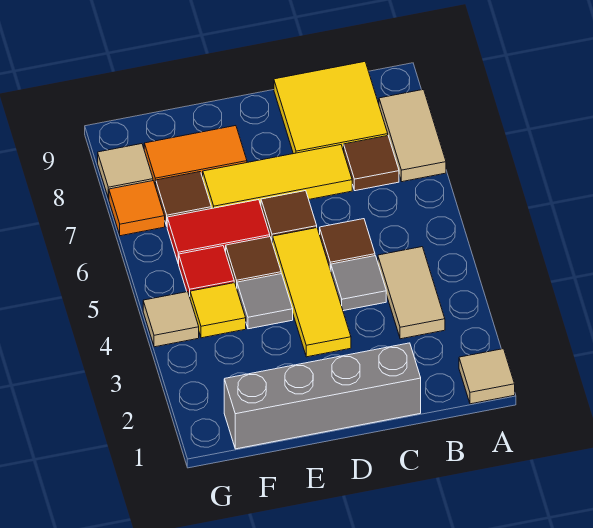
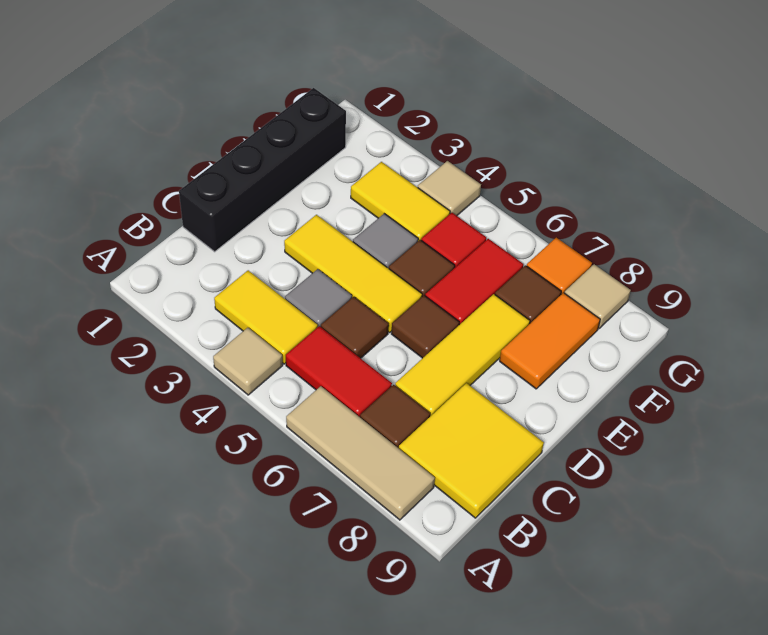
tan 1x1 tile [459,349,515,404] -> tan 1x1 tile moved to [213,328,283,395]
tan 1x2 tile [379,90,446,182] -> tan 1x3 tile [286,386,435,520]
tan 1x2 tile [378,247,445,339] -> yellow 1x2 tile [214,270,318,364]
none -> red 1x2 tile [286,326,392,417]
grey 1x4 brick [224,343,421,449] -> black 1x4 brick [179,88,346,252]
yellow 1x1 tile [190,283,246,338] -> yellow 1x2 tile [351,162,450,241]

